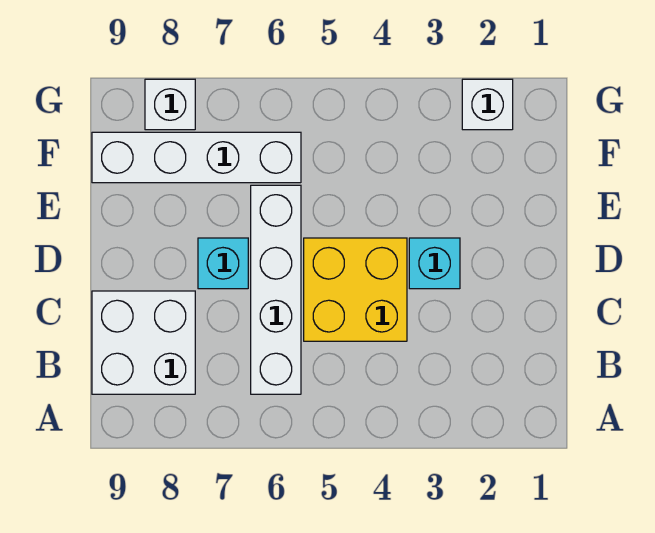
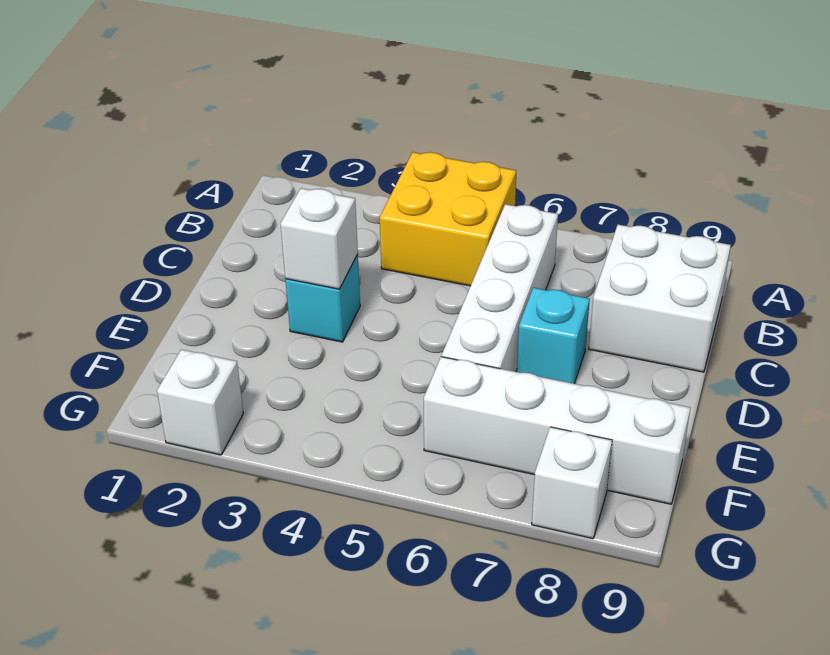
yellow 2x2 brick [304,238,407,341] -> yellow 2x2 brick moved to [380,152,516,286]
none -> white 1x1 brick [280,188,358,289]

